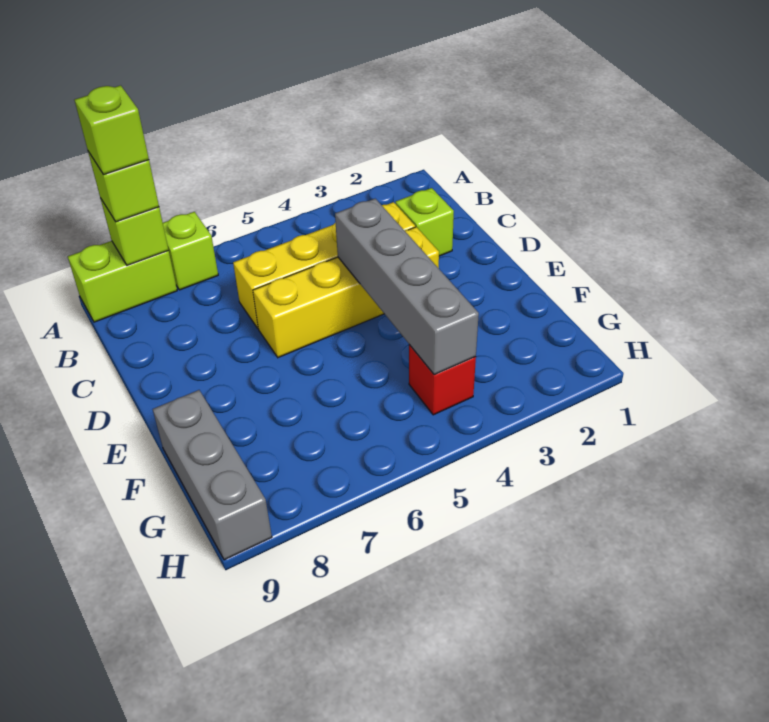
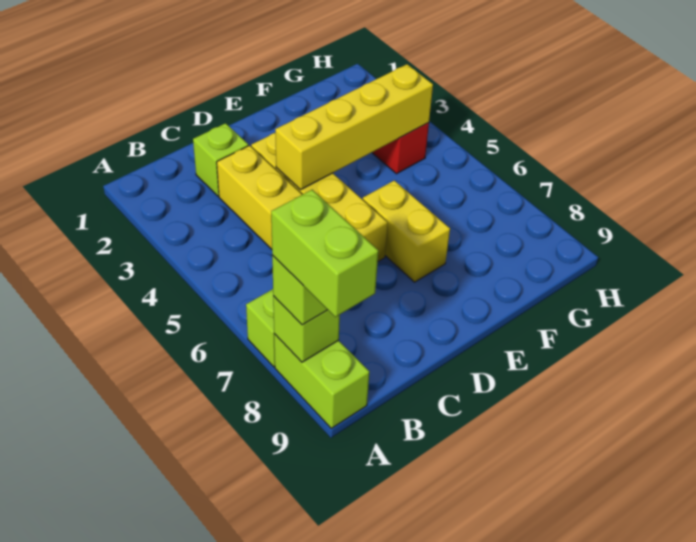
lime 1x1 brick [74,85,149,175] -> lime 1x2 brick [271,190,378,317]
grey 1x4 brick [335,199,479,375] -> yellow 1x4 brick [275,64,433,189]
none -> yellow 1x2 brick [363,180,450,282]
grey 1x3 brick [153,390,272,560] -> none

